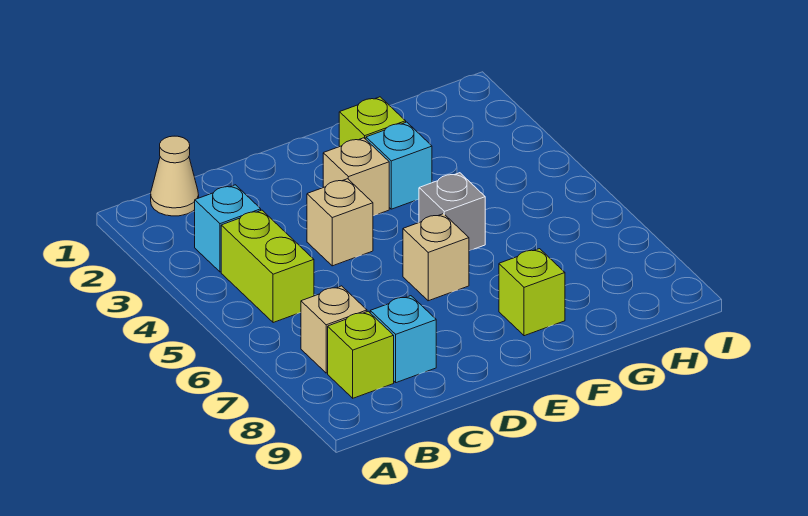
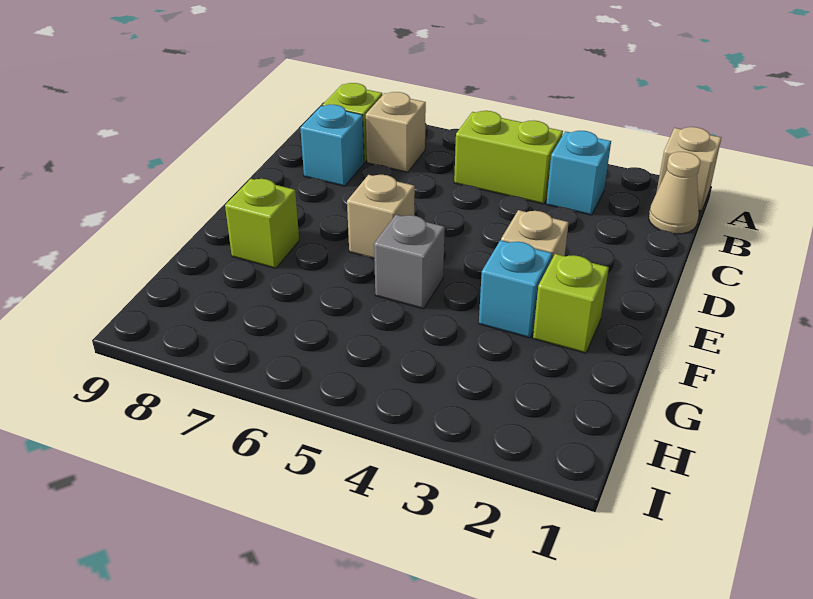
tan 1x1 brick [307,179,373,266] -> tan 1x1 brick moved to [657,127,721,211]

